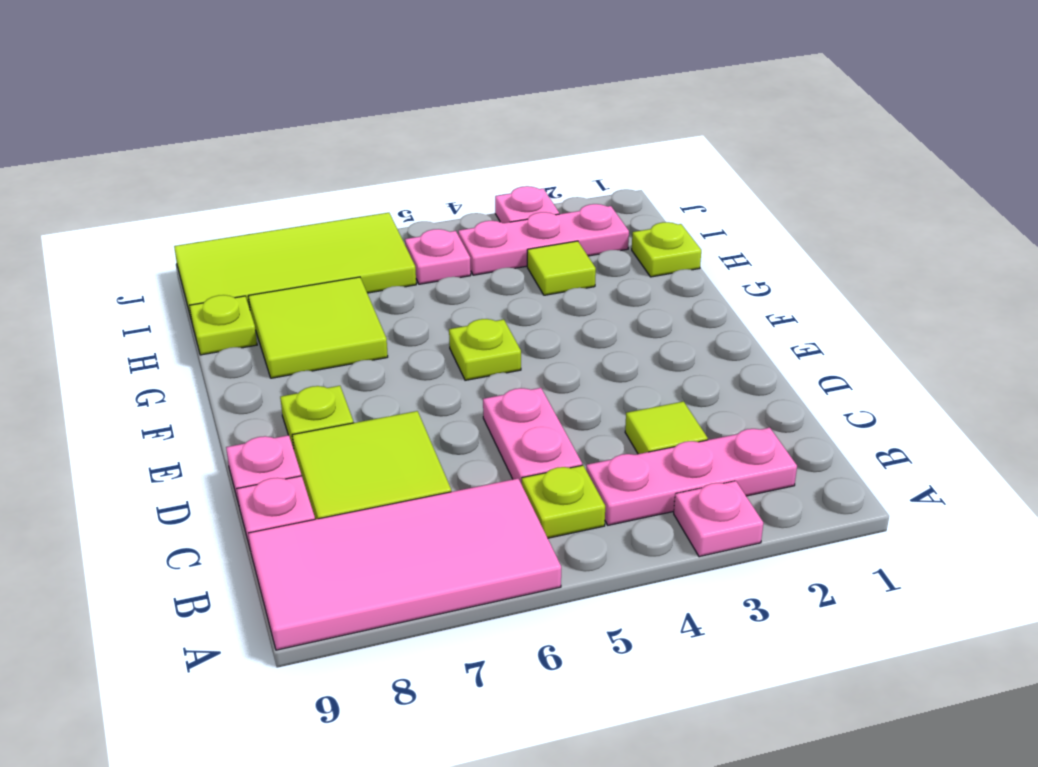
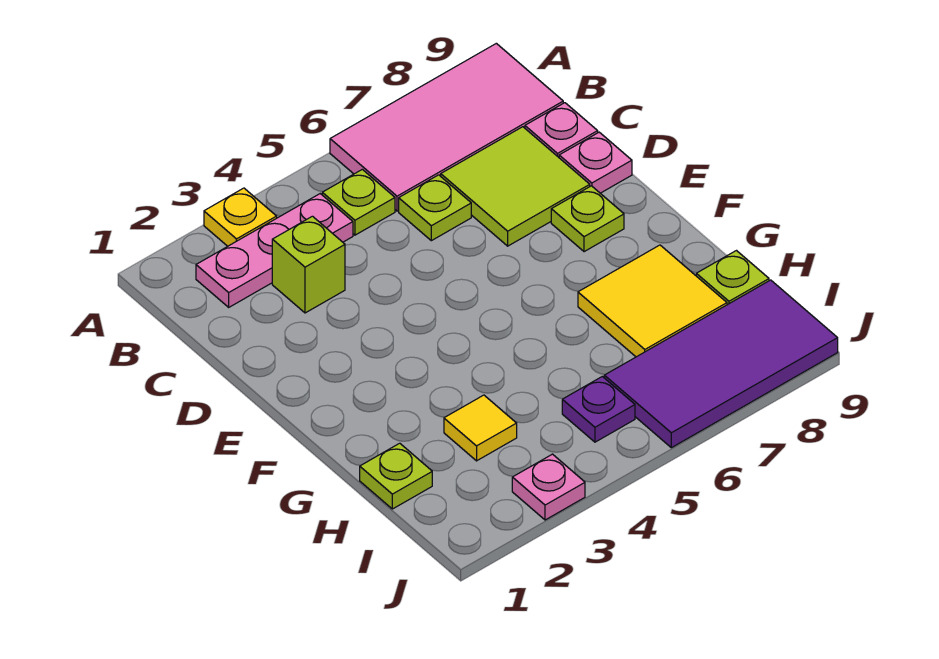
pink 1x1 plate [674,481,763,557] -> yellow 1x1 plate [204,188,277,246]
lime 1x1 tile [625,401,708,454] -> lime 1x1 brick [272,216,345,313]
pink 1x2 plate [483,388,582,484] -> none
lime 1x1 plate [449,319,521,380] -> lime 1x1 plate moved to [399,175,471,241]
lime 2x2 tile [248,277,388,378] -> yellow 2x2 tile [578,245,727,357]
lime 1x1 tile [527,241,596,295] -> yellow 1x1 tile [444,395,517,461]
pink 1x3 plate [458,204,629,275] -> none
pink 1x1 plate [405,229,471,284] -> purple 1x1 plate [562,376,635,442]
lime 2x4 tile [174,213,416,321] -> purple 2x4 tile [604,280,838,448]

